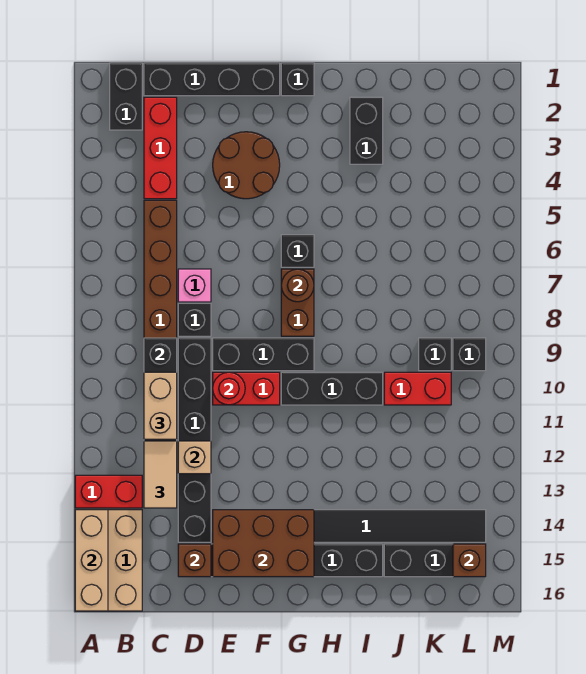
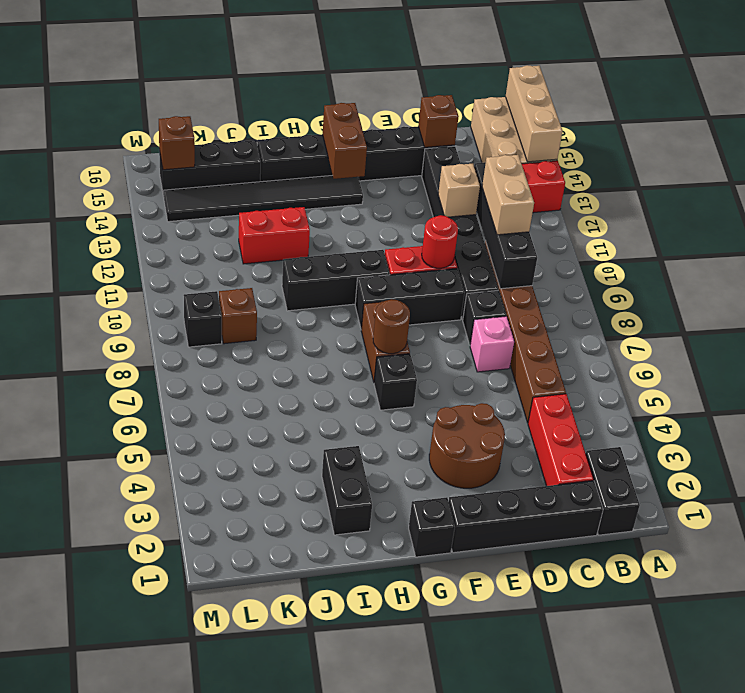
tan 1x2 tile [144,441,177,508] -> none
brown 2x3 brick [213,510,314,577] -> brown 1x2 brick [323,103,367,179]
red 1x2 brick [384,372,451,405] -> red 1x2 brick moved to [239,207,310,264]
black 1x1 brick [419,338,451,371] -> brown 1x1 brick [219,288,257,344]

